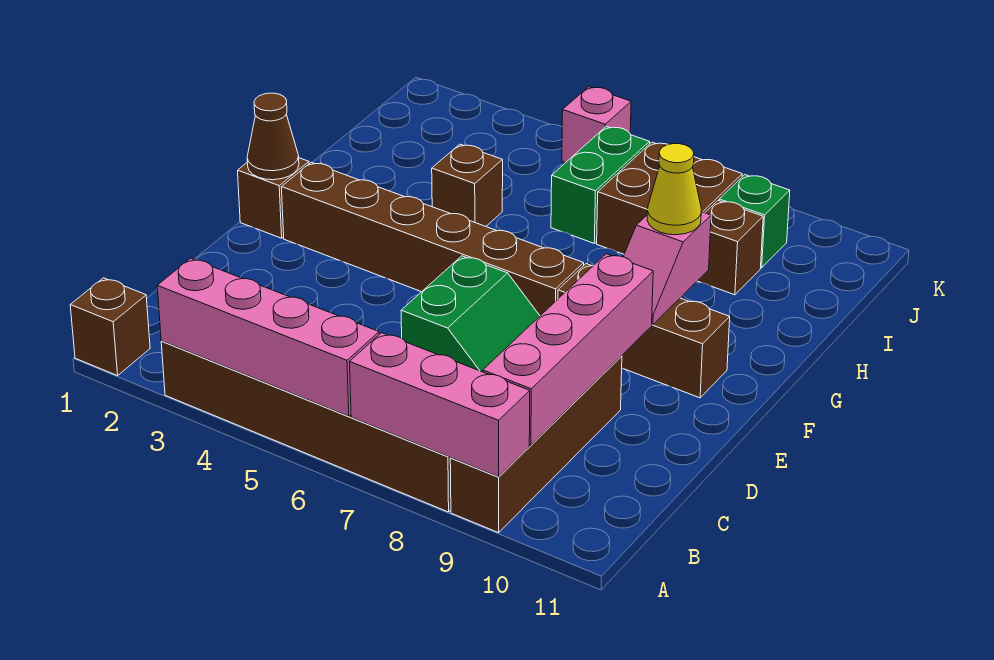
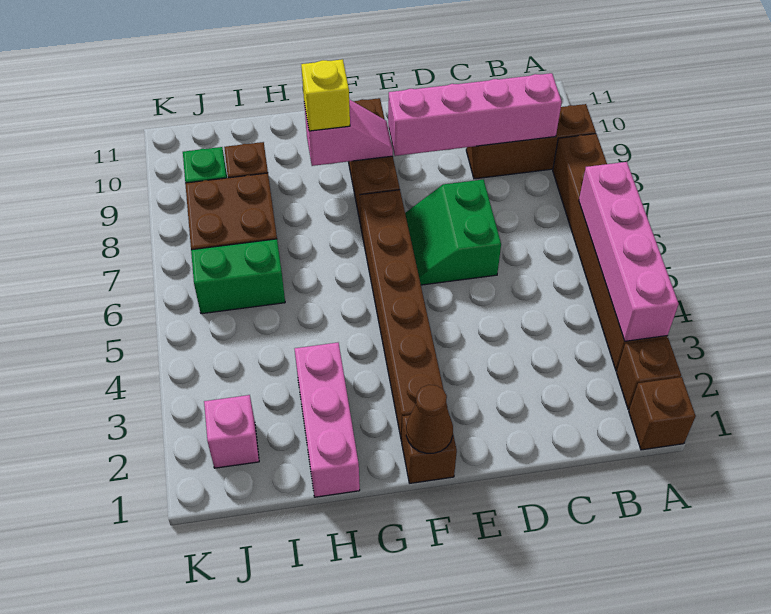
pink 1x3 brick [350,333,530,477] -> pink 1x3 brick moved to [295,343,360,497]
brown 1x4 brick [450,356,622,533] -> brown 1x3 brick [466,104,596,179]
green 2x2 slope [401,256,540,372] -> green 2x2 slope turned to [405,180,501,285]
yellow 1x1 cone [647,144,701,235] -> yellow 1x1 brick [301,59,350,131]
brown 1x1 brick [432,144,503,226] -> brown 1x1 brick moved to [617,338,681,410]
pink 1x1 brick [562,87,631,163] -> pink 1x1 brick moved to [204,395,259,468]

